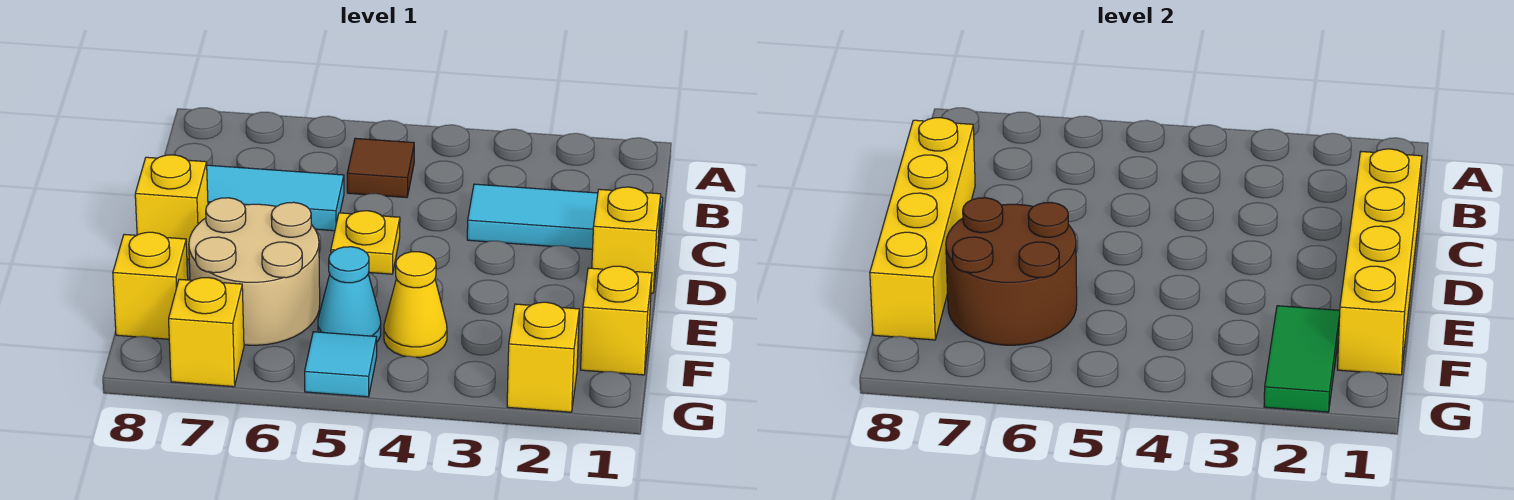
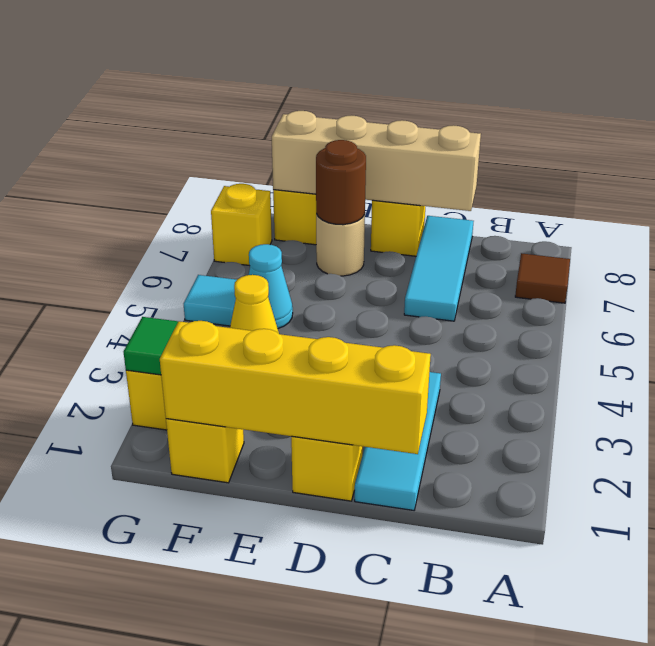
brown 1x1 tile [347,138,414,198] -> brown 1x1 tile moved to [515,253,570,303]
yellow 1x4 brick [870,118,975,340] -> tan 1x4 brick [272,111,481,211]
yellow 1x1 plate [331,211,400,274] -> none
tan 2x2 round brick [189,198,320,345] -> tan 1x1 round brick [316,214,365,276]
brown 2x2 round brick [946,197,1077,345] -> brown 1x1 round brick [316,140,366,225]

